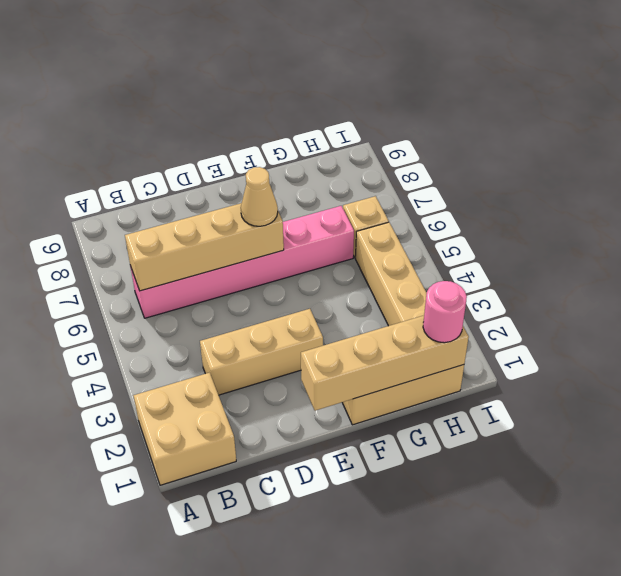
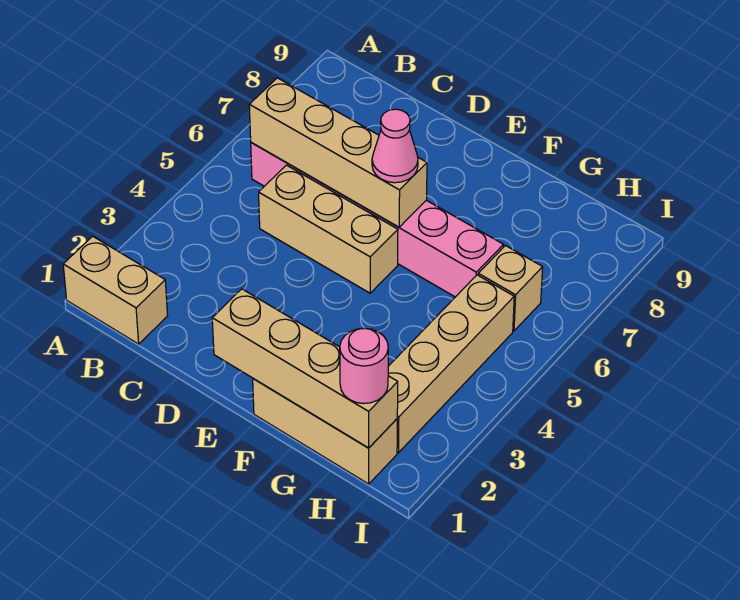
tan 2x2 brick [133,373,236,485] -> tan 1x2 brick [63,236,168,344]
tan 1x3 brick [200,309,323,395] -> tan 1x3 brick moved to [259,165,398,293]
tan 1x1 cone [241,167,278,226] -> pink 1x1 cone [372,109,418,183]

